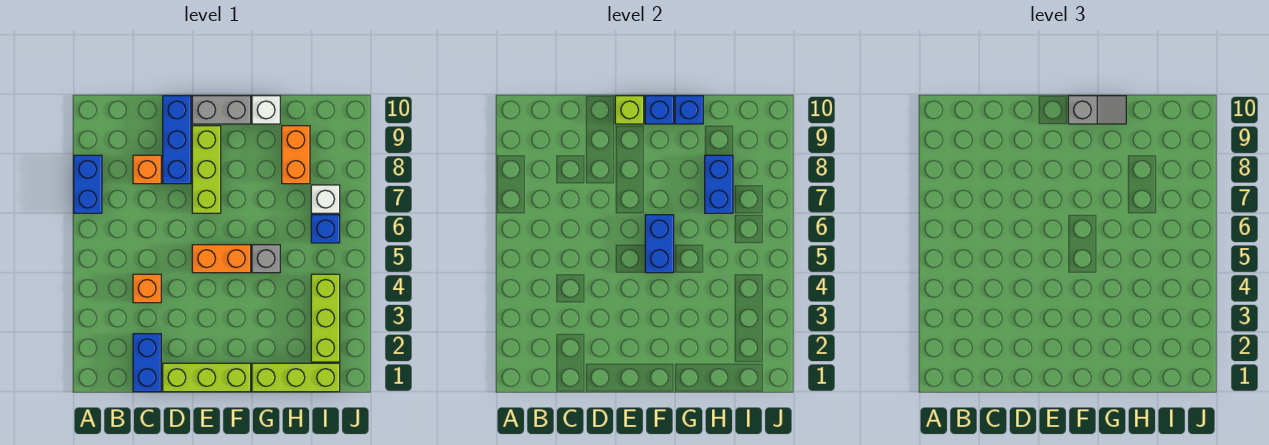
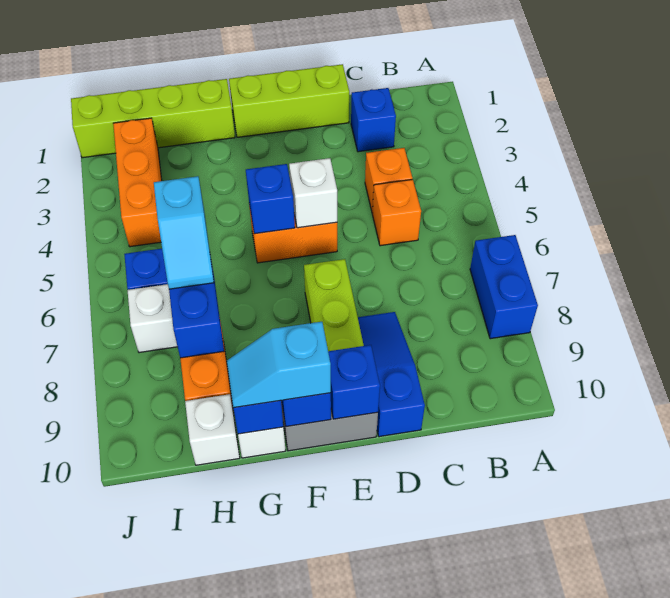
blue 1x2 brick [133,334,161,392] -> blue 1x1 brick [351,88,396,152]
orange 1x1 brick [133,155,161,184] -> orange 1x1 brick moved to [372,179,421,246]
blue 1x3 brick [163,96,191,184] -> blue 1x3 slope [358,312,425,437]
none -> white 1x1 brick [289,158,337,228]
lime 1x1 brick [615,96,644,124] -> blue 1x1 brick [328,345,380,419]
blue 1x2 brick [645,215,674,273] -> blue 1x1 brick [246,164,295,234]
grey 1x2 slope [1068,96,1126,124] -> cyan 1x2 slope [227,322,331,408]
lime 1x3 brick [252,363,340,392] -> lime 1x4 brick [71,79,235,158]
grey 1x1 brick [252,245,280,273] -> none
none -> cyan 1x2 slope [154,176,214,289]
none -> white 1x1 brick [185,394,240,465]
lime 1x3 brick [311,274,340,362] -> orange 1x3 brick [113,118,162,247]

